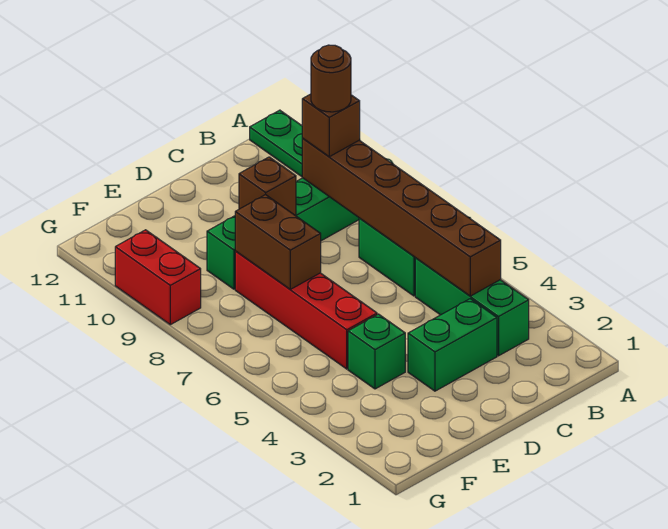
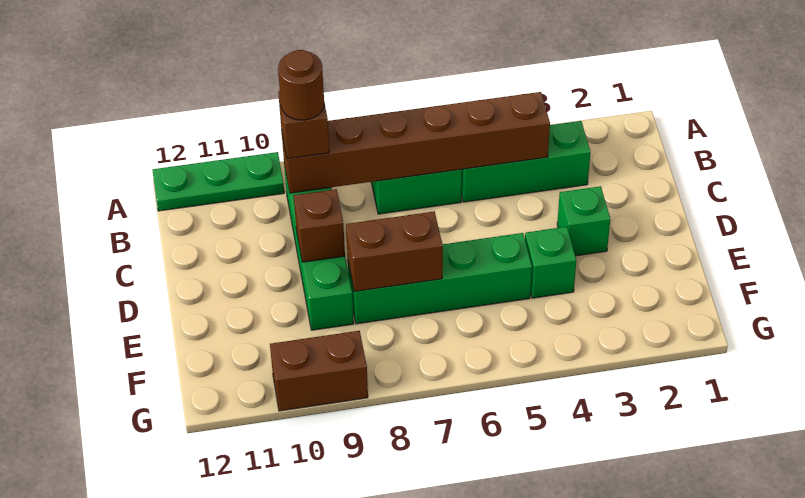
green 1x2 brick [408,299,497,391] -> green 1x1 brick [557,186,610,256]
red 1x4 brick [235,251,377,369] -> green 1x4 brick [348,233,532,324]
red 1x2 brick [115,230,201,325] -> brown 1x2 brick [270,331,368,411]

